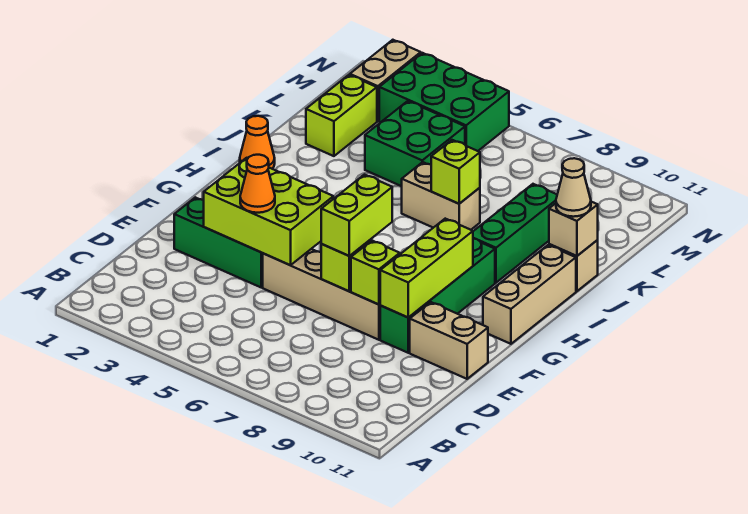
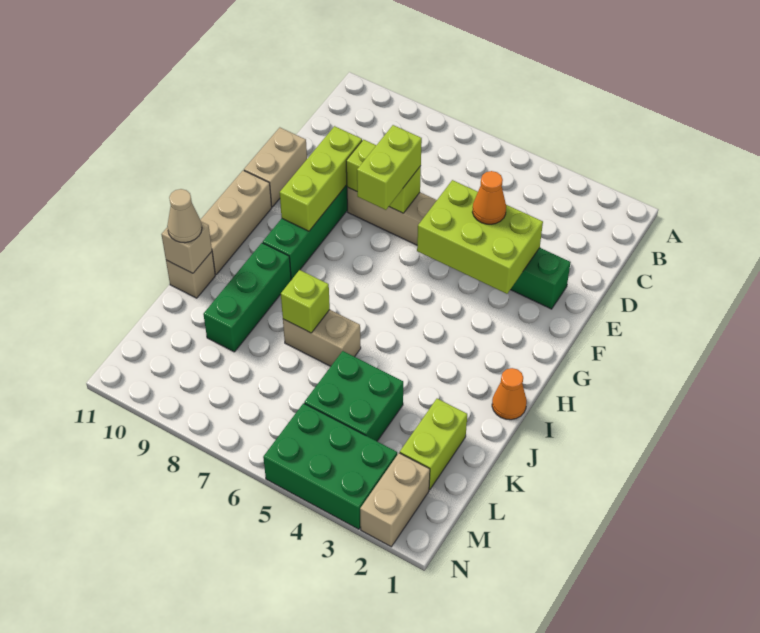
tan 1x2 brick [410,302,488,379] -> tan 1x2 brick turned to [244,128,307,207]

